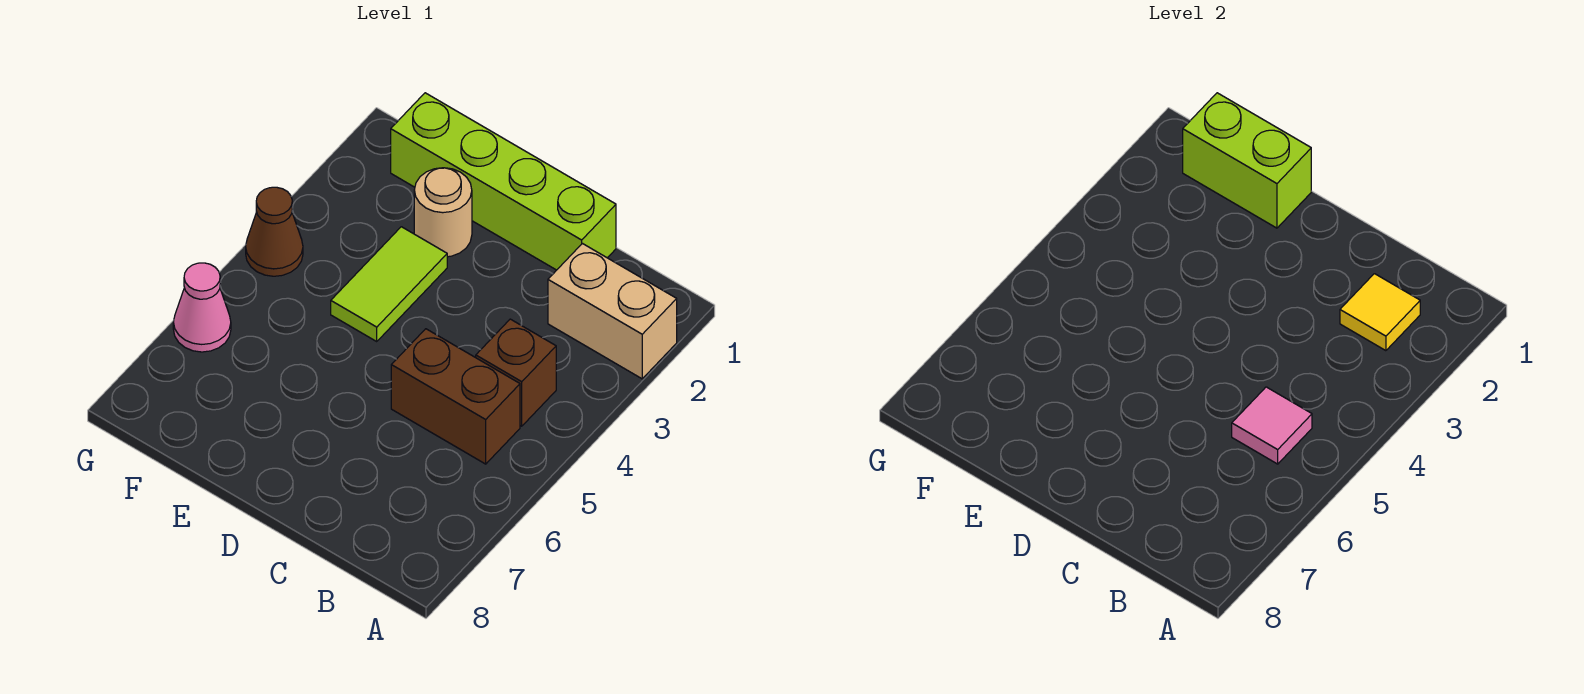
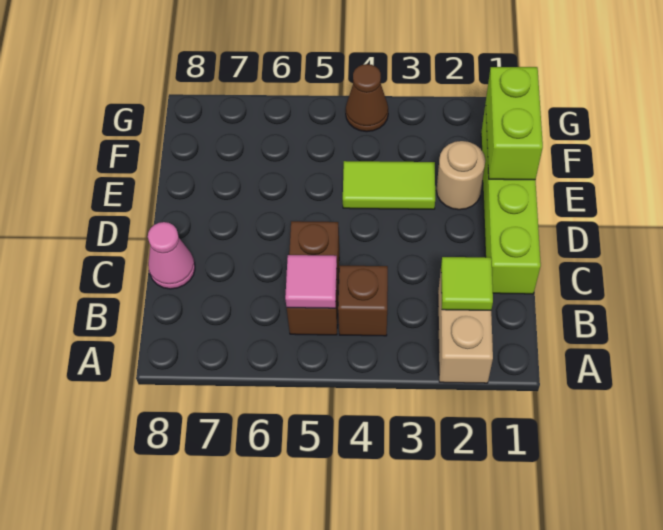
yellow 1x1 tile [1340,274,1420,351] -> lime 1x1 tile [441,257,493,310]
pink 1x1 cone [173,263,231,352] -> pink 1x1 cone moved to [148,222,195,289]

